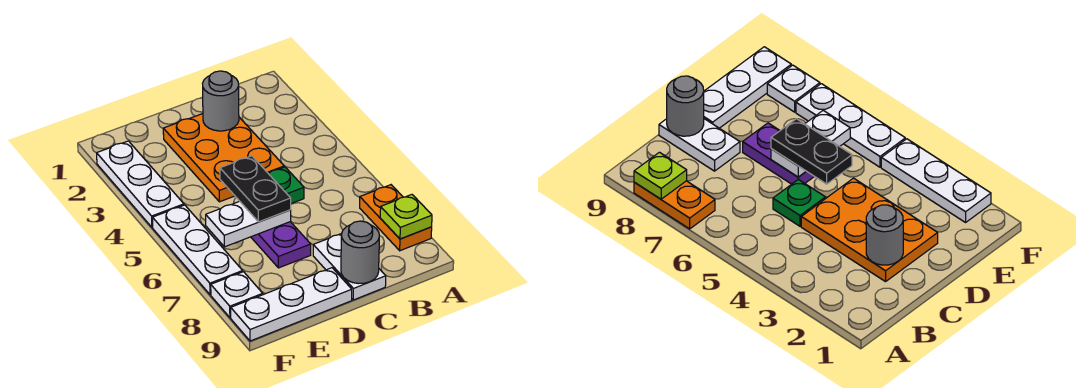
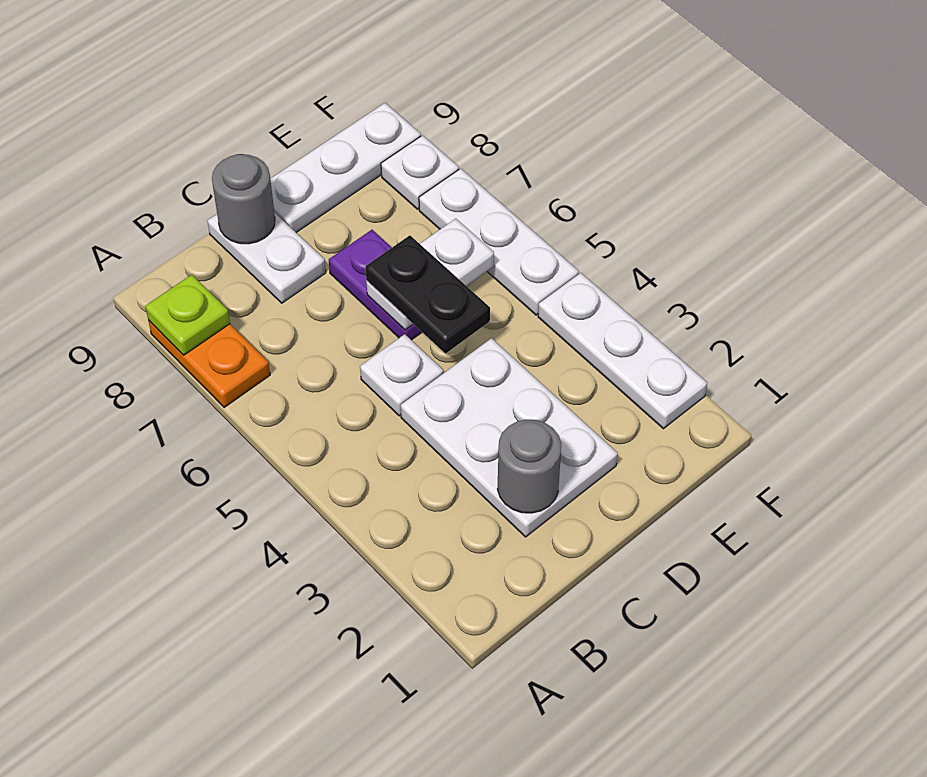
orange 2x3 plate [163,114,284,202] -> white 2x3 plate [401,338,618,537]
green 1x1 plate [268,167,304,203] -> white 1x1 plate [360,334,443,416]

